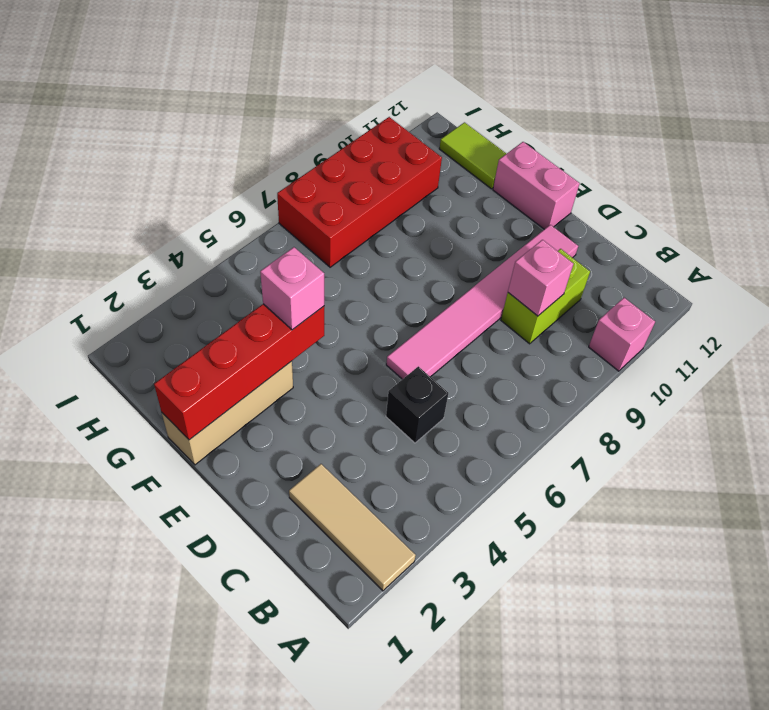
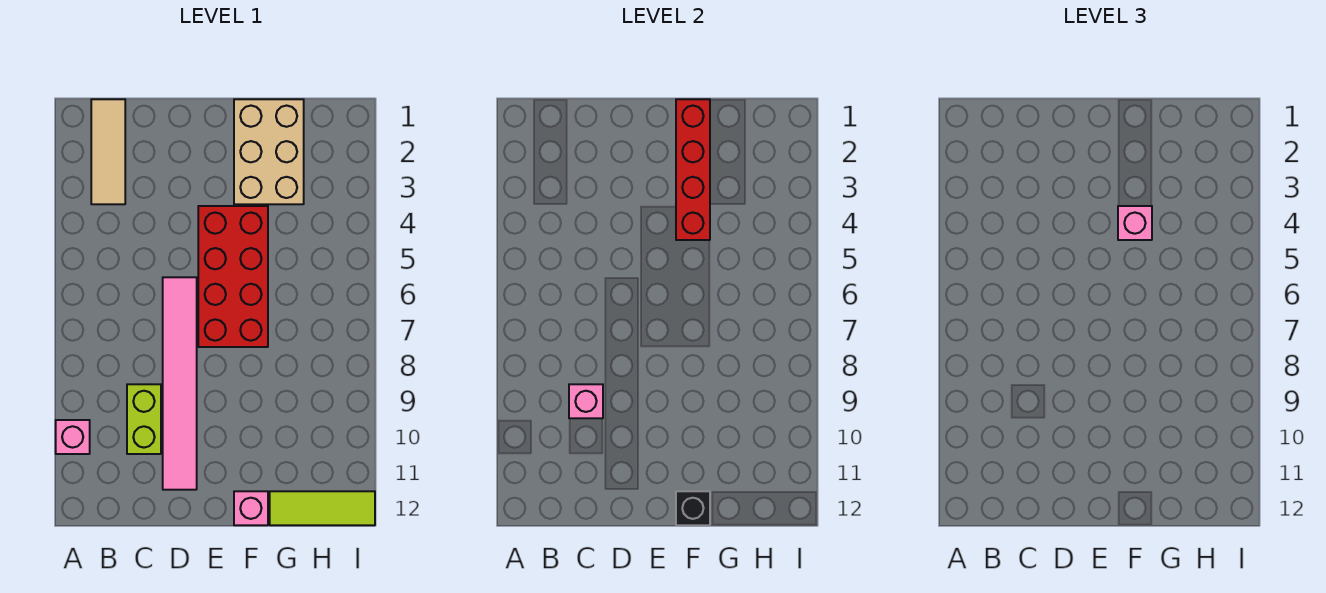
tan 1x3 tile [289,464,416,591] -> tan 1x3 tile turned to [91,99,125,204]
black 1x1 brick [386,366,448,443] -> black 1x1 brick moved to [676,491,710,525]
pink 1x2 brick [493,142,580,229] -> pink 1x1 brick [234,491,268,525]
tan 1x3 brick [162,361,293,465] -> tan 2x3 brick [234,99,304,204]
lime 1x2 tile [439,122,506,189] -> lime 1x3 tile [270,491,375,525]
red 2x4 brick [277,117,442,267] -> red 2x4 brick moved to [198,206,268,347]

